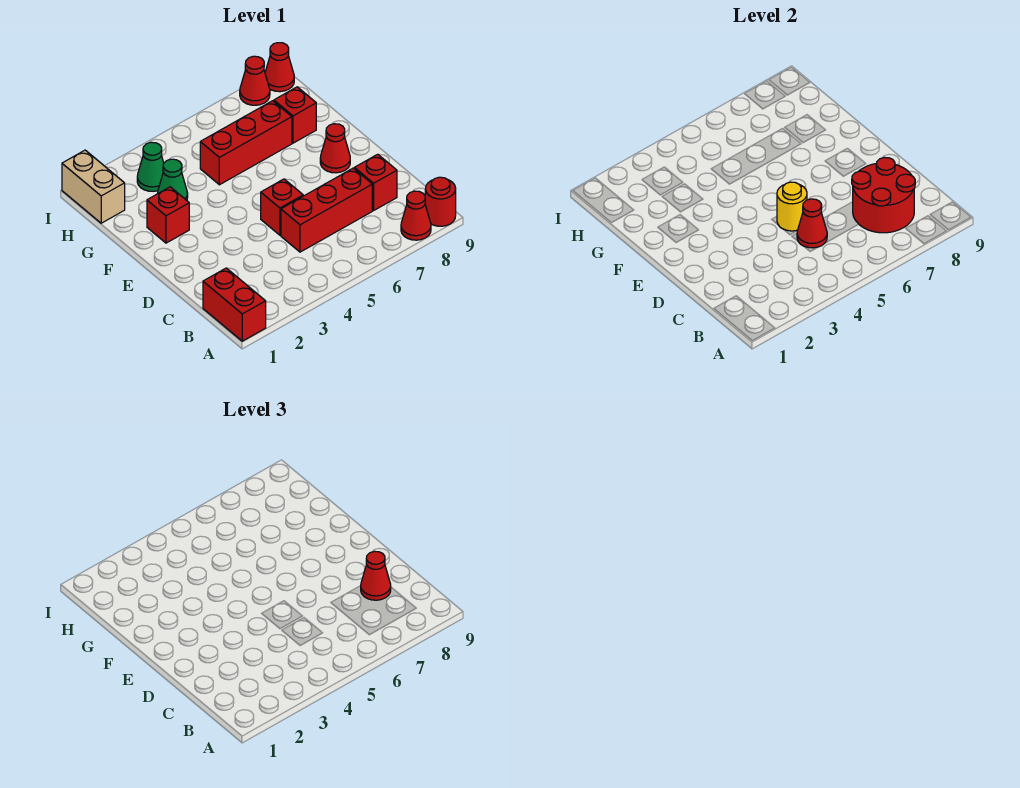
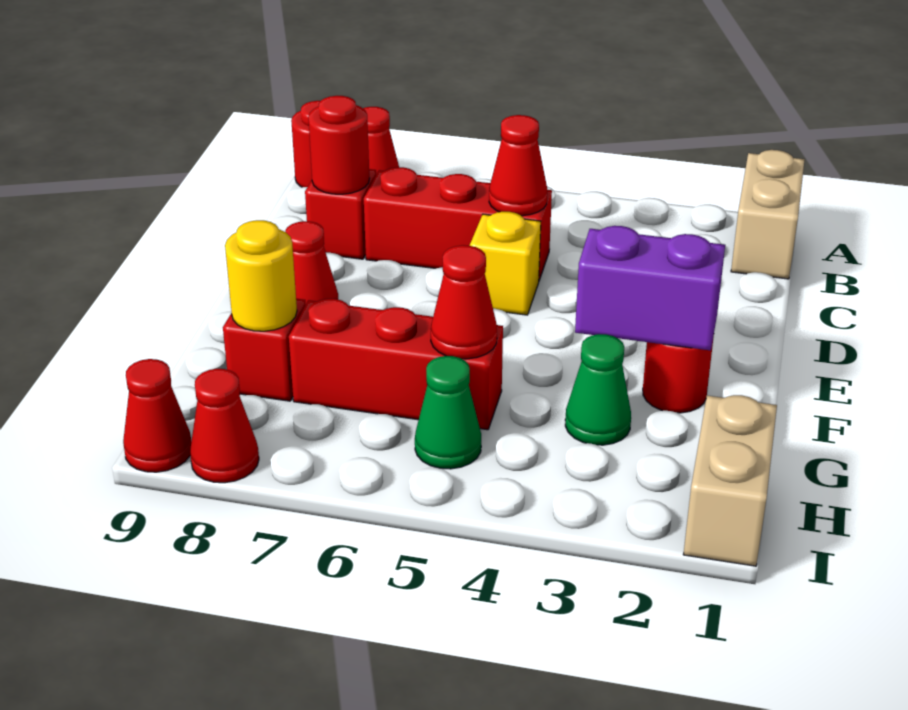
red 1x2 brick [203,268,266,341] -> tan 1x2 brick [731,150,805,279]
red 2x2 round brick [852,157,915,233] -> red 1x1 round brick [308,96,370,194]
red 1x1 cone [361,551,391,600] -> red 1x1 cone moved to [431,245,497,359]
red 1x1 brick [261,179,303,235] -> yellow 1x1 brick [470,212,541,315]
yellow 1x1 round brick [777,182,807,231] -> yellow 1x1 round brick moved to [225,220,297,331]
red 1x1 brick [147,187,189,243] -> red 1x1 round brick [643,336,714,413]
none -> purple 1x2 brick [575,226,725,350]
green 1x1 cone [137,142,164,191] -> green 1x1 cone moved to [415,356,481,469]

